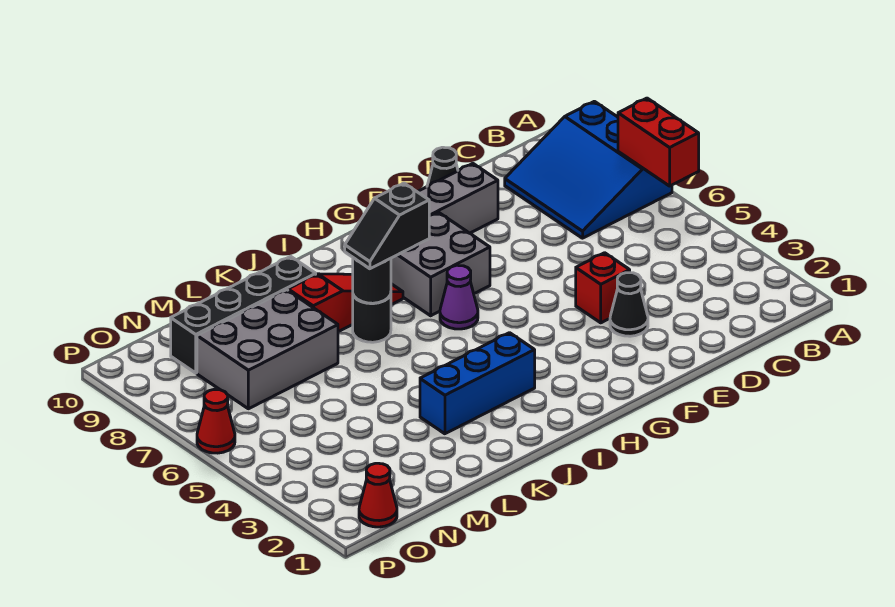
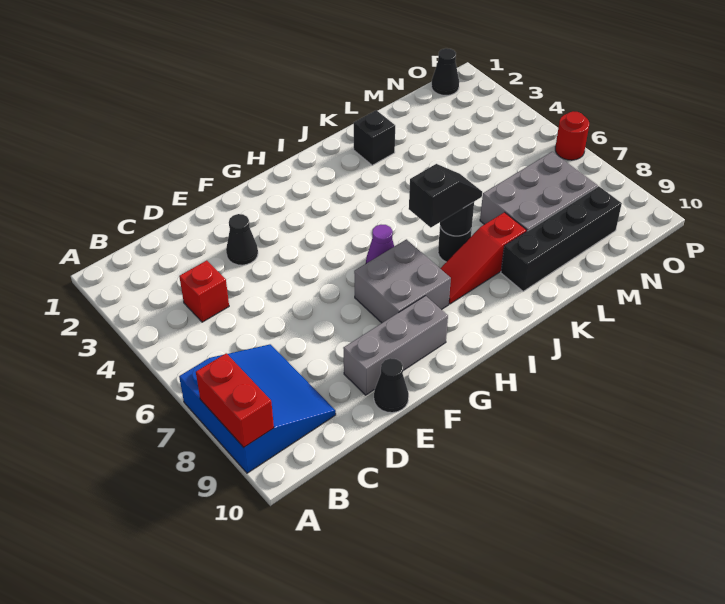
red 1x2 brick [618,98,699,186] -> red 1x2 brick moved to [196,353,274,447]
red 1x1 brick [576,253,630,323] -> red 1x1 brick moved to [179,260,229,322]
blue 1x3 brick [420,333,535,434] -> none
none -> black 1x1 brick [353,110,395,165]
red 1x1 cone [359,463,397,527] -> black 1x1 cone [431,48,459,96]
red 1x1 cone [197,390,235,453] -> red 1x1 round brick [555,111,589,160]

